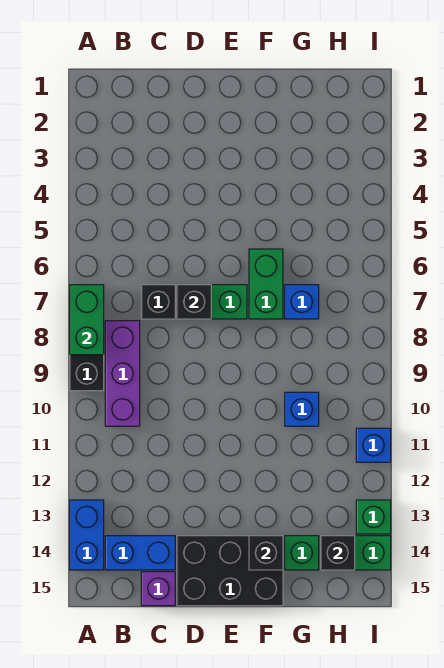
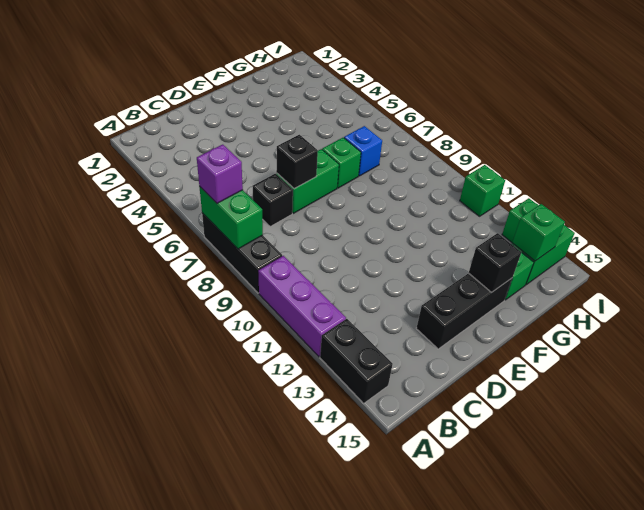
blue 1x2 brick [70,500,104,570] -> black 1x2 brick [320,319,393,403]
purple 1x3 brick [105,321,140,426] -> purple 1x3 brick moved to [258,256,346,357]
blue 1x2 brick [105,536,175,570] -> none
purple 1x1 brick [141,572,175,606] -> purple 1x1 brick moved to [197,145,243,203]
black 2x3 brick [177,536,283,606] -> black 1x3 brick [416,273,512,349]
green 1x2 brick [249,249,283,319] -> green 1x1 brick [322,138,361,188]
blue 1x1 brick [285,392,319,426] -> none
black 1x1 brick [321,536,355,570] -> green 1x1 brick [512,204,565,261]
blue 1x1 brick [356,428,391,462] -> green 1x1 brick [460,165,505,216]

